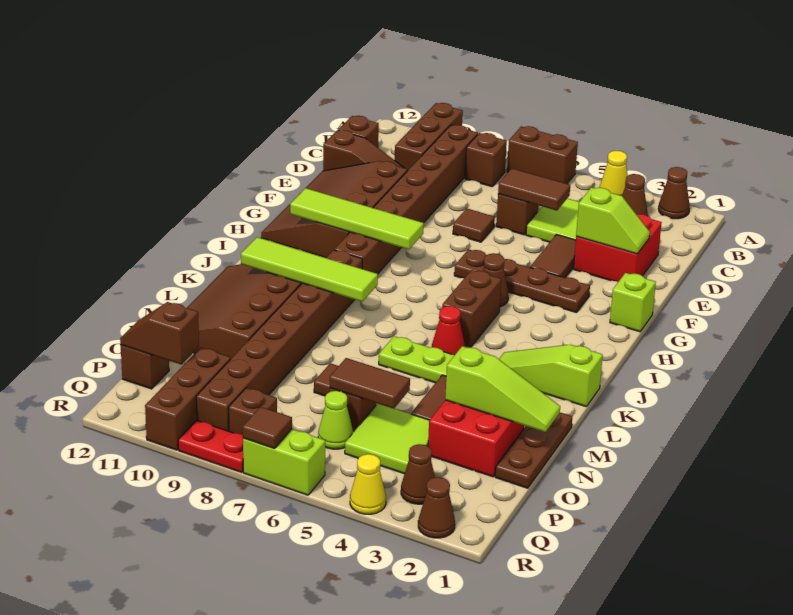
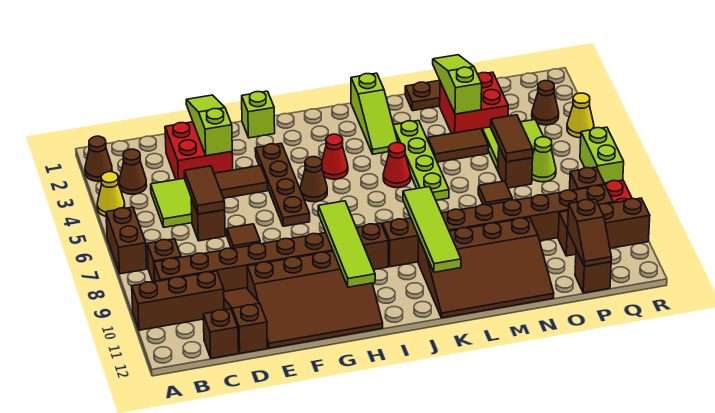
lime 1x2 slope [576,187,650,254] -> lime 1x3 slope [186,95,232,156]
none -> red 1x1 cone [322,134,348,179]
brown 1x2 brick [442,270,501,347] -> none
brown 1x1 cone [418,477,455,538] -> none
brown 1x1 tile [243,407,292,448] -> none

